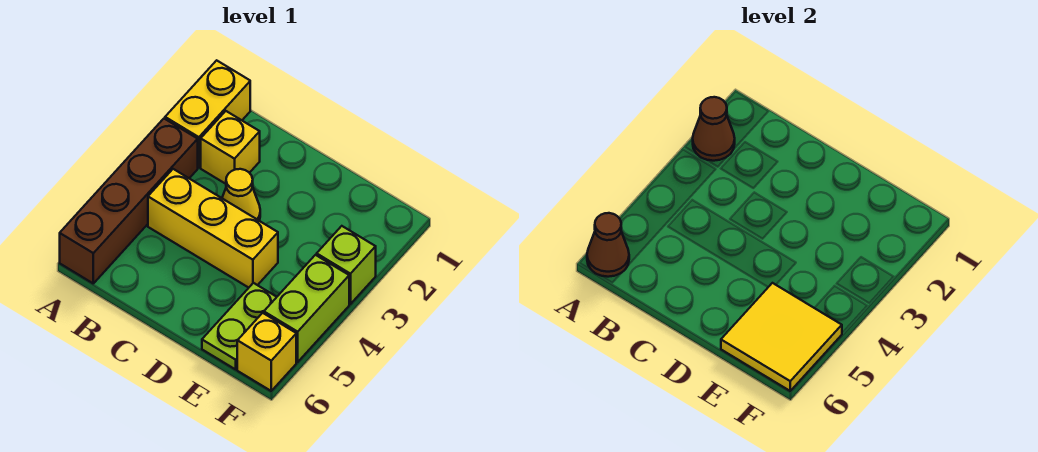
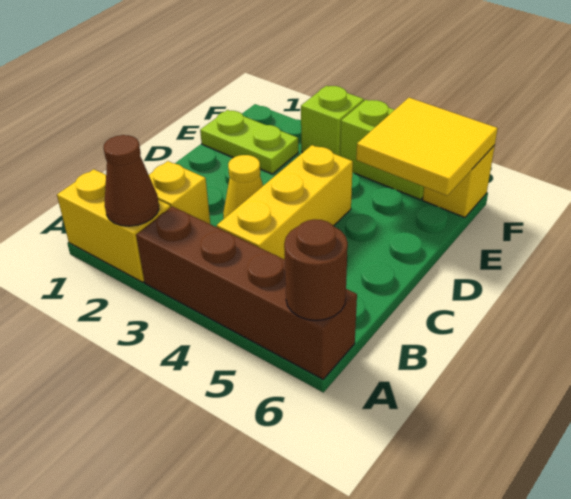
brown 1x1 cone [587,213,629,277] -> brown 1x1 round brick [284,219,348,321]
lime 1x2 plate [202,283,276,369] -> lime 1x2 plate moved to [200,110,298,174]

